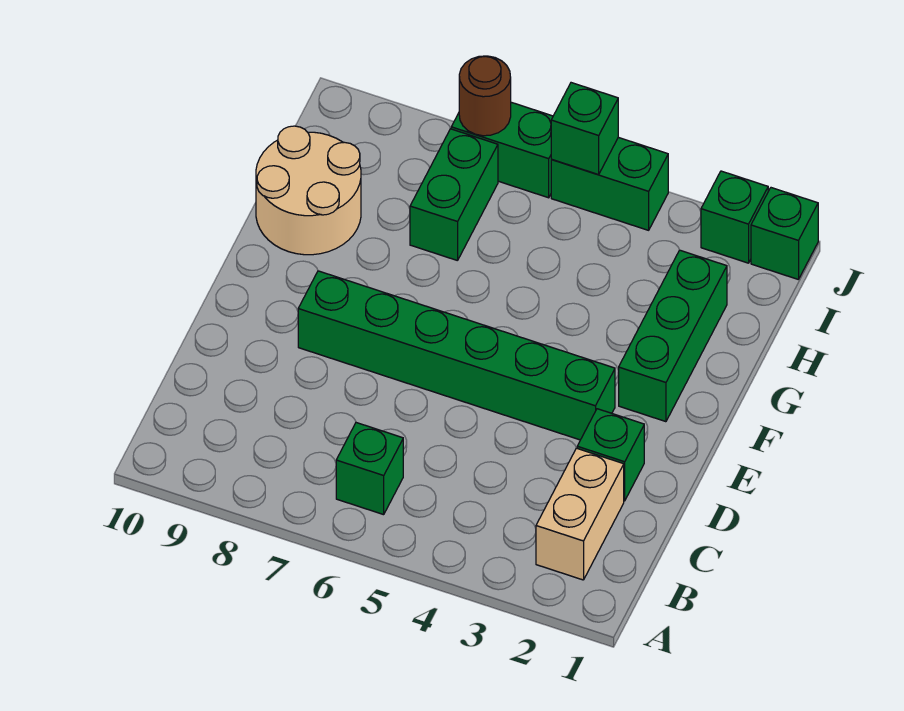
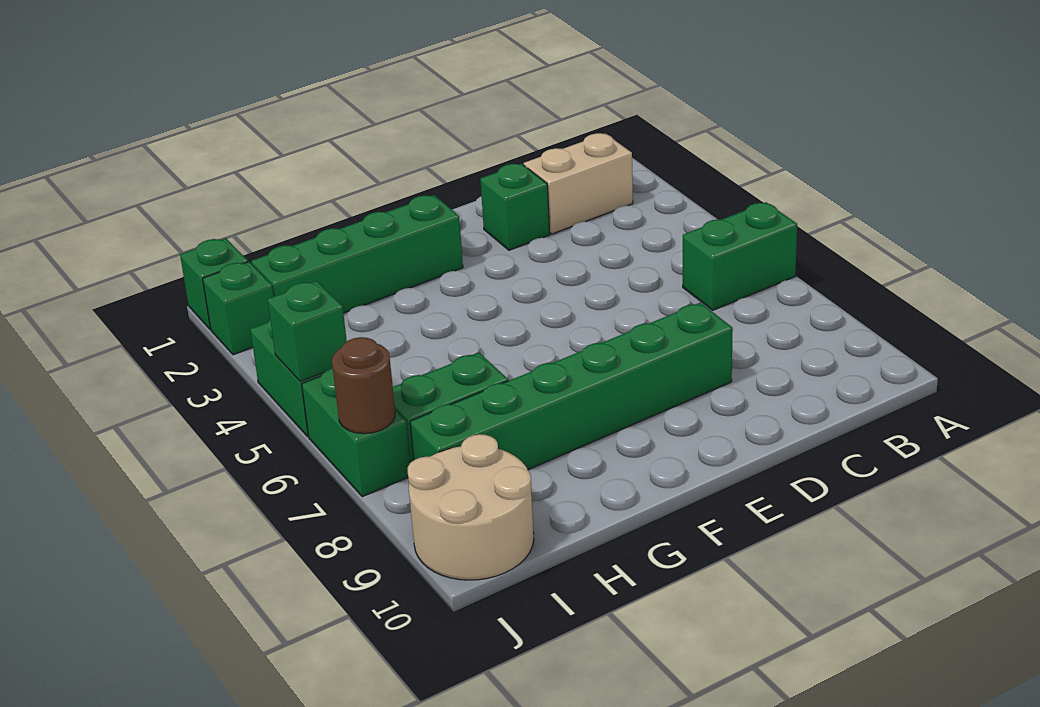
green 1x1 brick [336,423,403,515] -> green 1x2 brick [683,202,797,310]
green 1x6 brick [298,271,615,440] -> green 1x6 brick turned to [410,303,733,470]
green 1x3 brick [619,250,727,422] -> green 1x4 brick [251,195,463,313]
tan 2x2 round brick [256,126,361,255] -> tan 2x2 round brick moved to [408,434,534,580]

